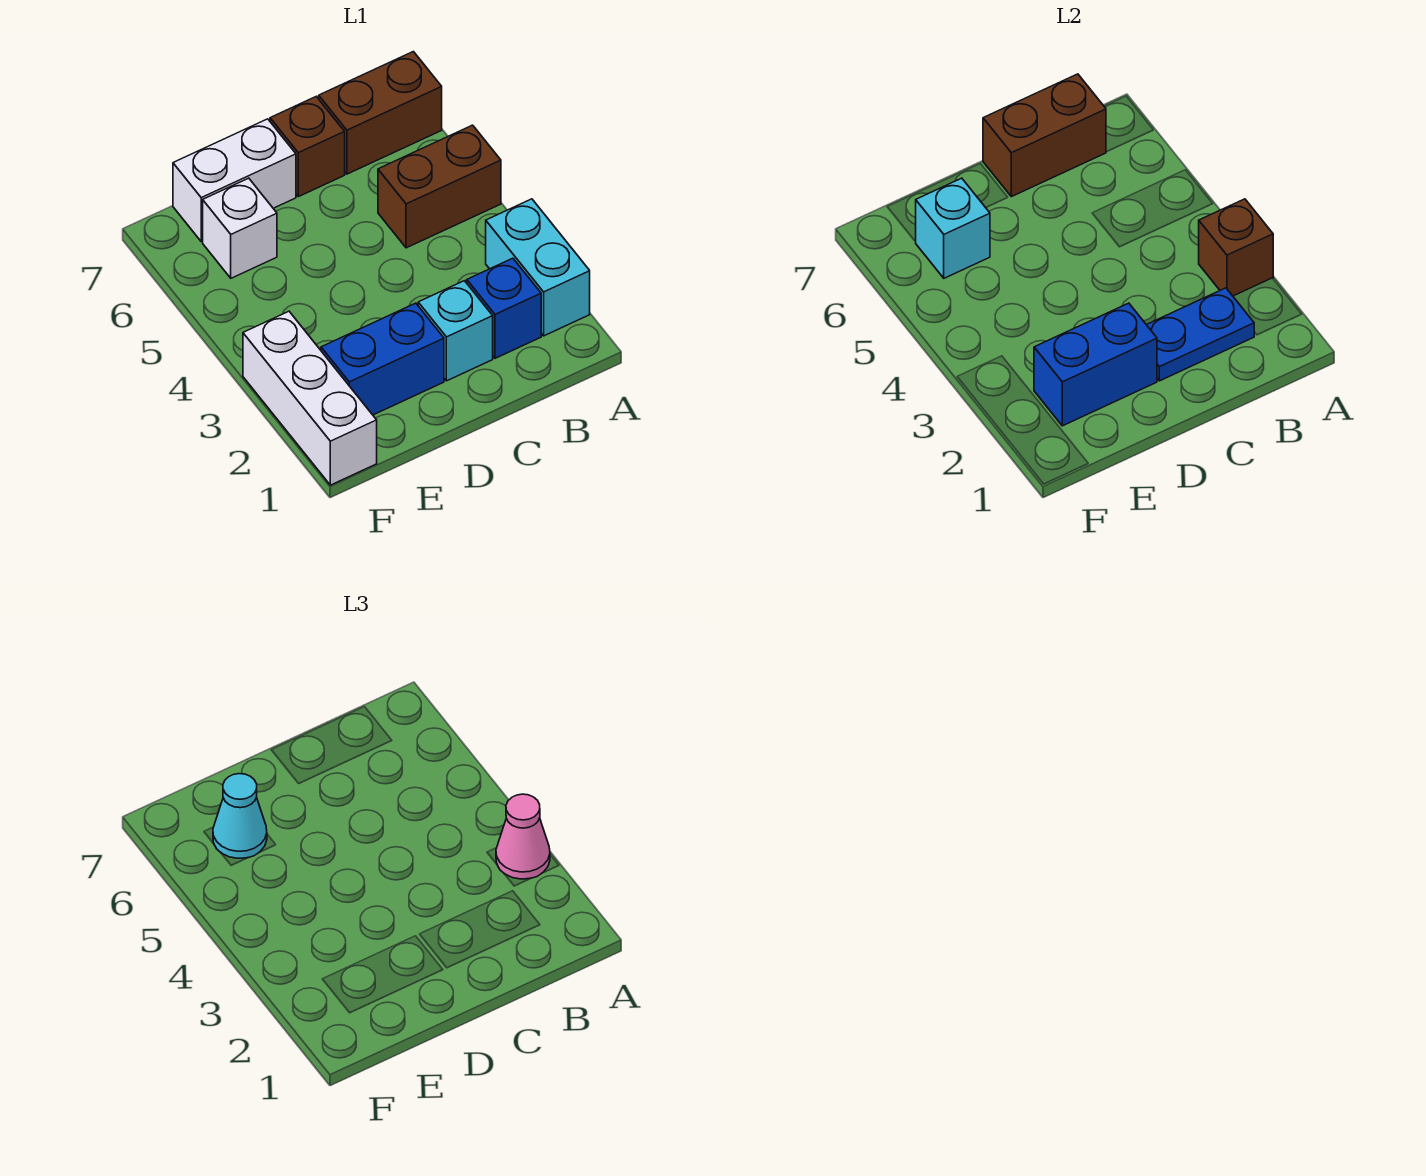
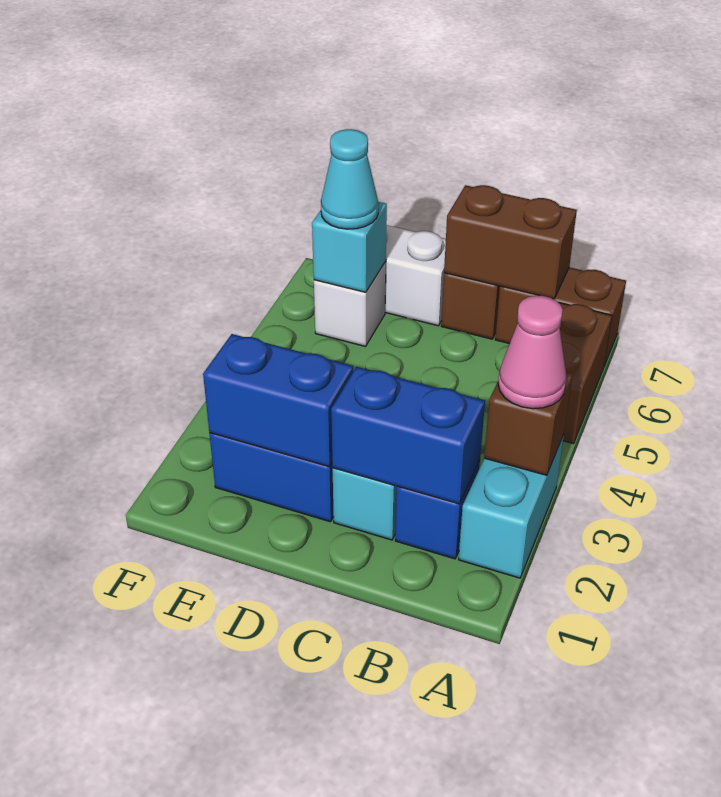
brown 1x2 brick [378,125,501,248] -> brown 1x2 brick turned to [558,302,612,444]
blue 1x2 plate [1147,288,1254,381] -> blue 1x2 brick [331,367,485,504]
white 1x3 brick [243,311,377,485] -> none

